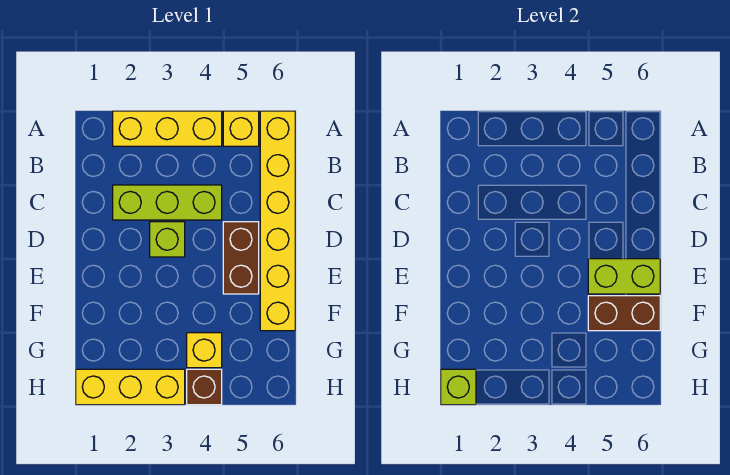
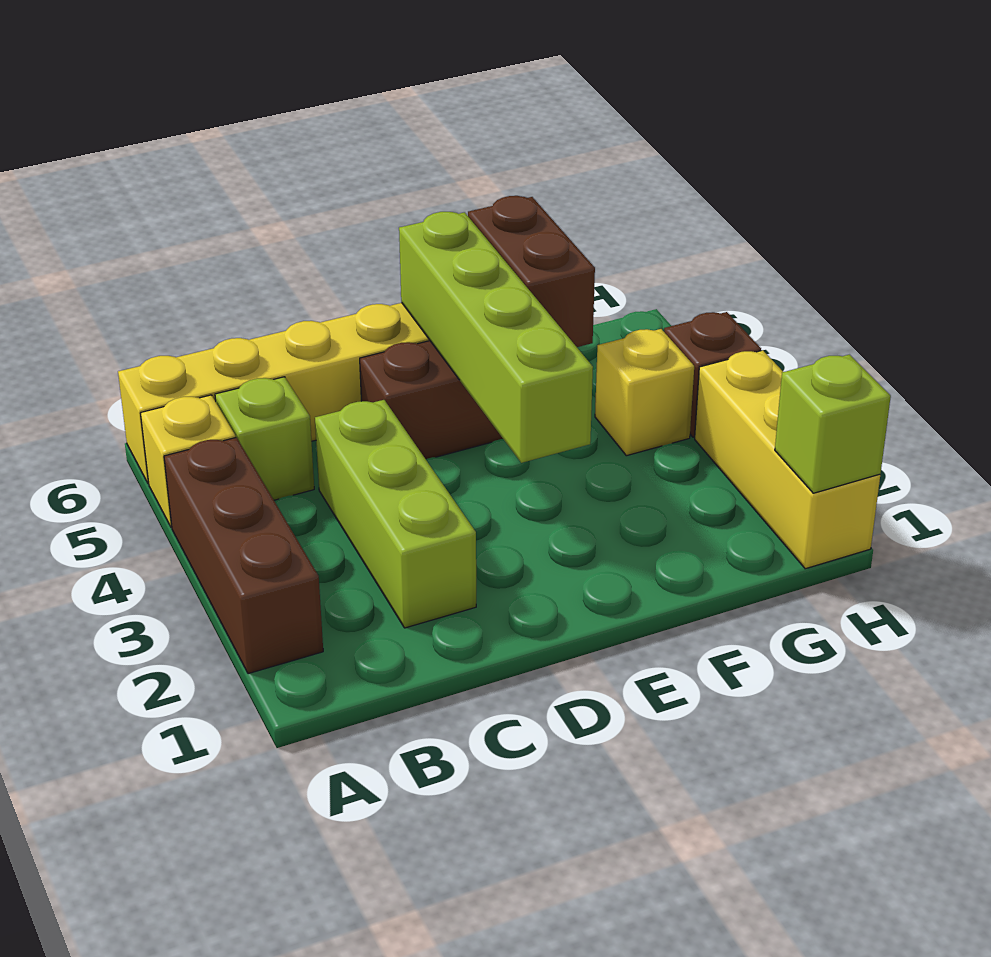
yellow 1x3 brick [113,111,222,146] -> brown 1x3 brick [164,437,323,674]
lime 1x1 brick [150,222,185,257] -> lime 1x1 brick moved to [215,377,314,500]
lime 1x2 brick [588,259,660,294] -> lime 1x4 brick [399,212,593,463]

